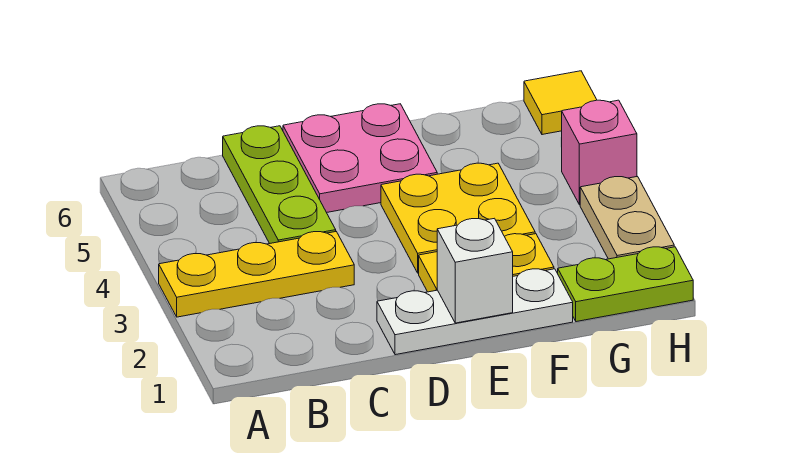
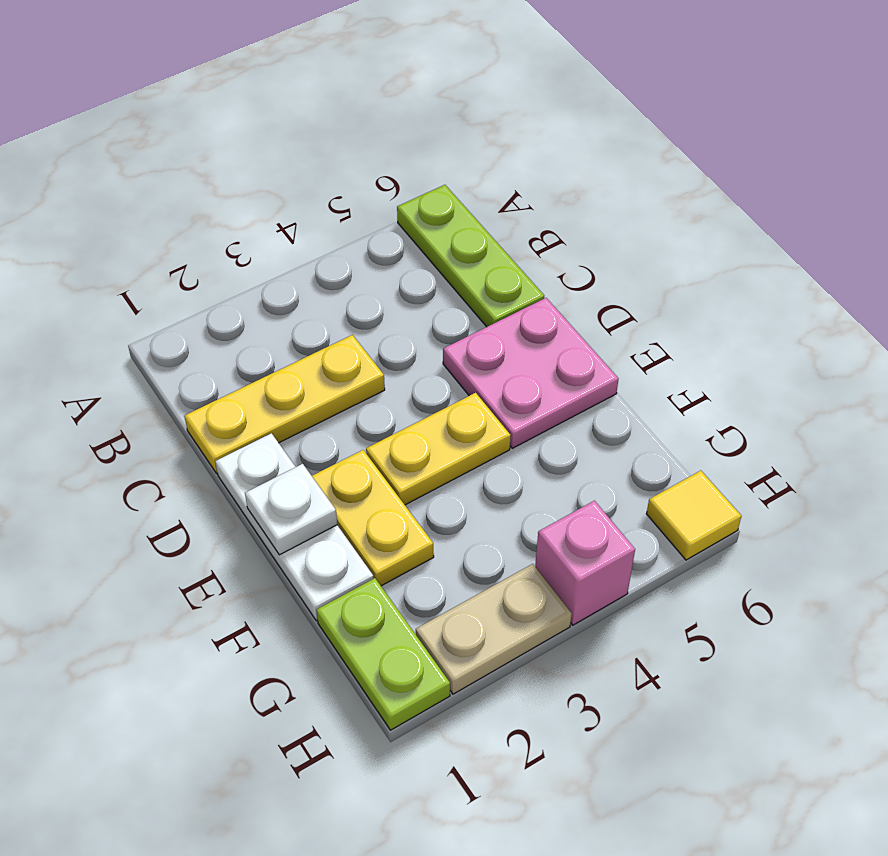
yellow 1x3 plate [159,232,354,317] -> yellow 1x3 plate turned to [184,335,385,473]
lime 1x3 plate [223,126,336,244] -> lime 1x3 plate turned to [397,185,544,327]
white 1x1 brick [437,218,513,323] -> white 1x1 plate [245,464,337,555]
yellow 2x2 plate [381,163,535,273] -> yellow 1x2 plate [366,393,511,505]

